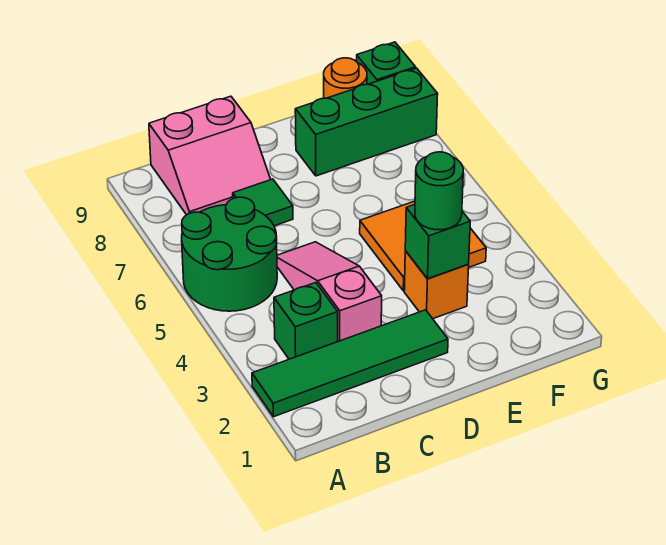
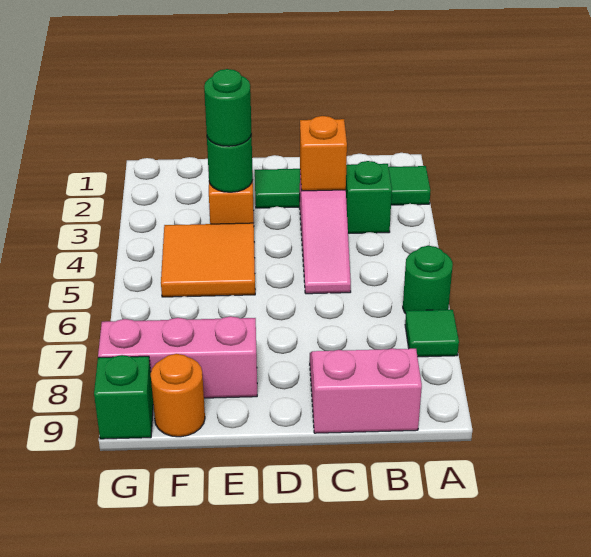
green 2x2 round brick [182,197,277,311] -> green 1x1 round brick [403,246,453,314]
none -> orange 1x1 brick [300,116,347,191]
green 1x1 tile [233,179,293,226] -> green 1x1 tile moved to [405,310,459,357]
green 1x1 brick [405,205,470,279] -> green 1x1 round brick [207,134,253,192]
green 1x3 brick [295,68,438,176] -> pink 1x3 brick [98,316,257,398]

